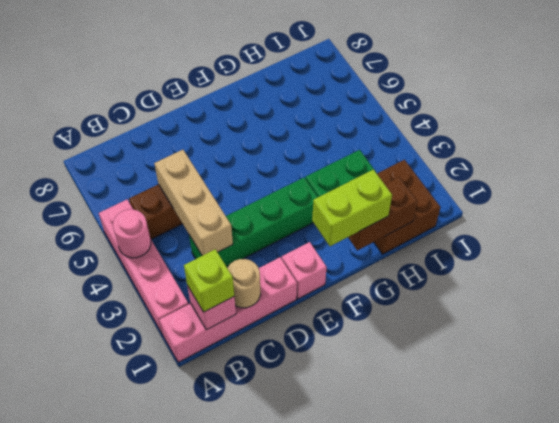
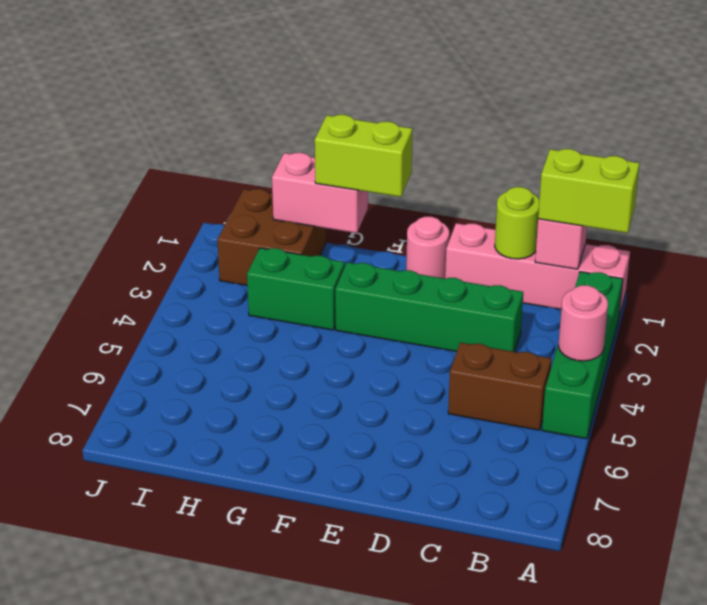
pink 1x4 brick [99,200,188,334] -> green 1x4 brick [542,272,623,439]
lime 1x1 brick [184,249,234,312] -> lime 1x2 brick [538,149,640,233]
tan 1x1 round brick [227,259,261,308] -> lime 1x1 round brick [495,187,539,259]
tan 1x3 brick [154,150,233,256] -> none
pink 1x1 brick [282,242,327,299] -> pink 1x1 round brick [406,217,449,278]
brown 1x2 brick [348,177,417,250] -> pink 1x2 brick [272,153,368,233]

